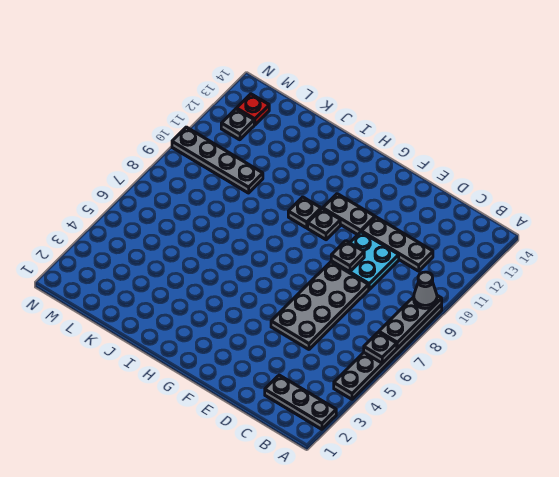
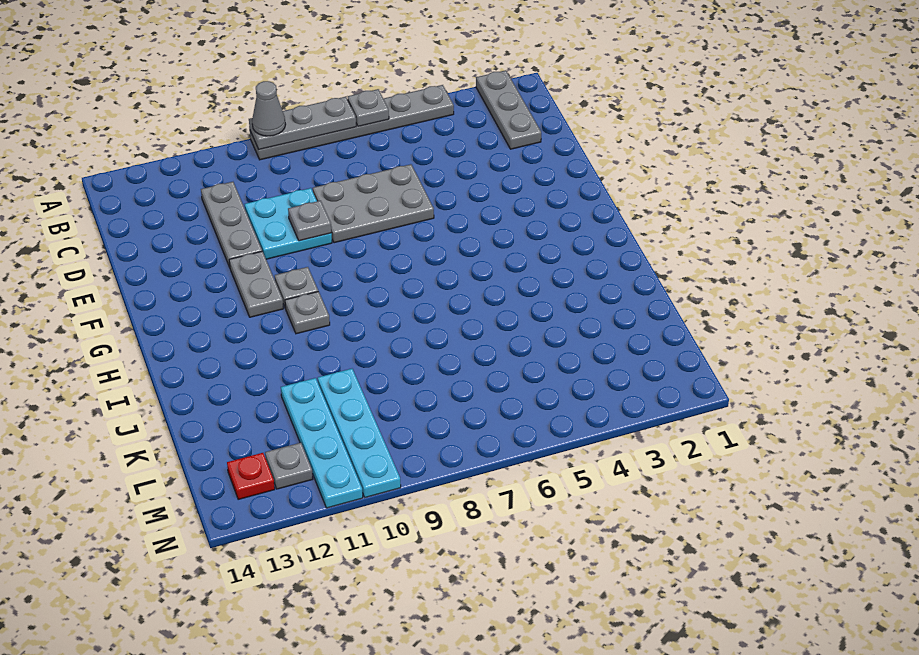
grey 2x4 plate [271,262,369,349] -> grey 2x3 plate [313,164,434,243]
grey 1x4 plate [172,127,263,193] -> cyan 1x4 plate [318,369,401,497]
none -> cyan 1x4 plate [281,378,363,508]

